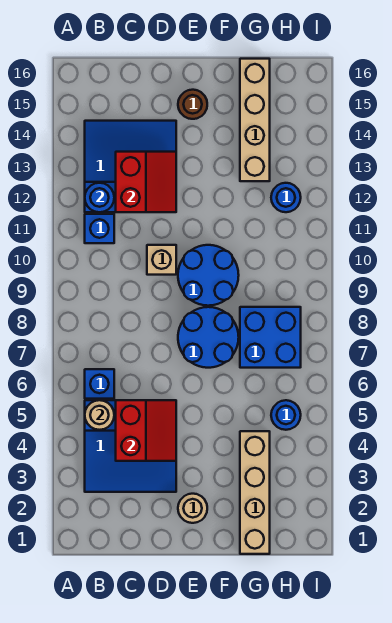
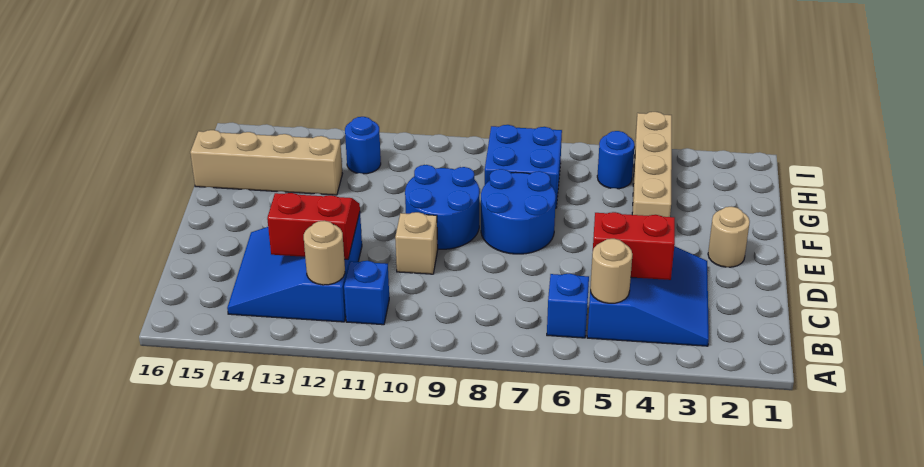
blue 1x1 round brick [85,183,114,212] -> tan 1x1 round brick [304,221,345,285]
brown 1x1 round brick [178,90,207,119] -> none
tan 1x4 brick [240,431,270,554] -> tan 1x4 brick turned to [632,112,672,217]

